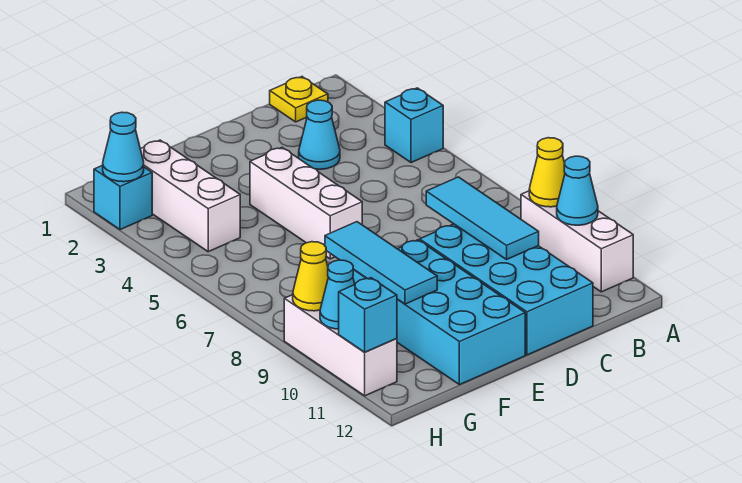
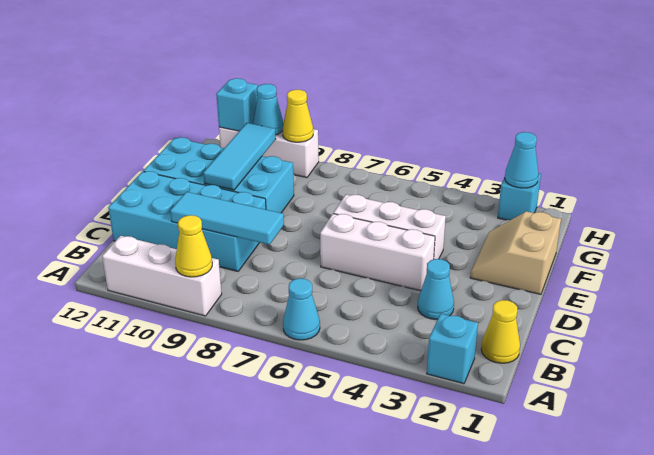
cyan 1x1 brick [385,88,443,163] -> cyan 1x1 brick moved to [427,313,478,384]
cyan 1x1 cone [557,156,598,225] -> cyan 1x1 cone moved to [283,278,320,340]
yellow 1x1 plate [270,77,328,122] -> yellow 1x1 cone [481,300,520,363]
none -> tan 2x2 slope [470,211,561,294]
cyan 1x3 tile [325,222,437,304] -> cyan 1x3 tile turned to [203,123,276,190]
white 1x3 brick [141,140,240,252] -> white 1x3 brick moved to [320,214,435,291]

